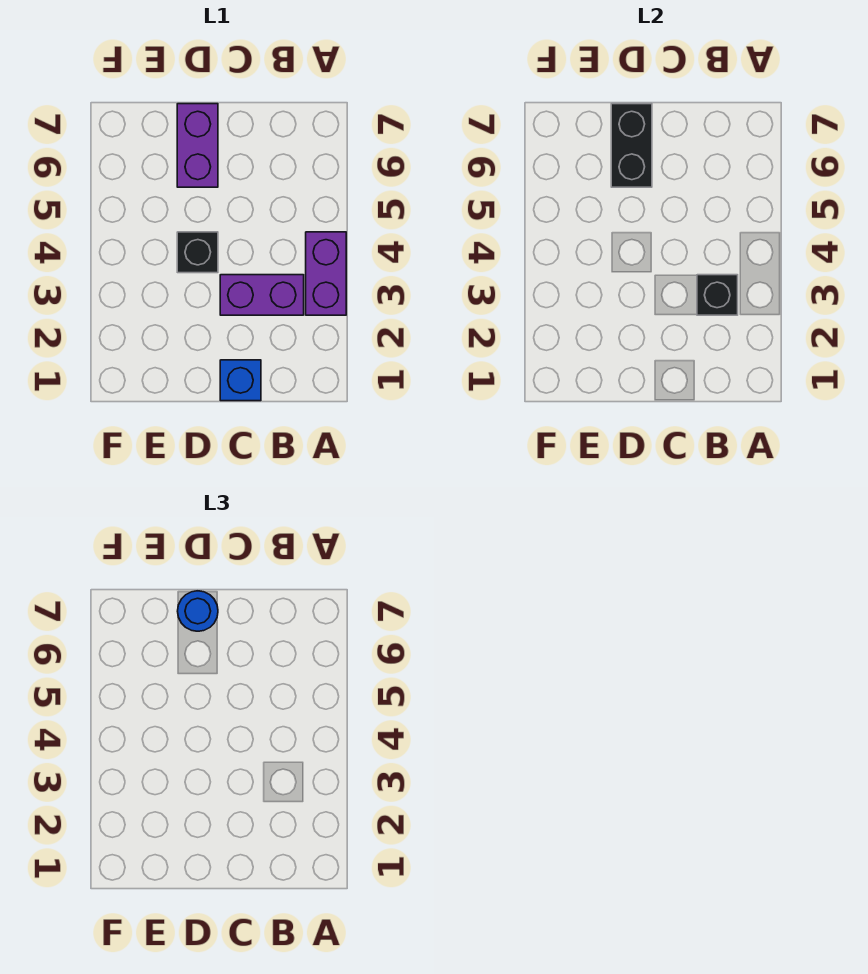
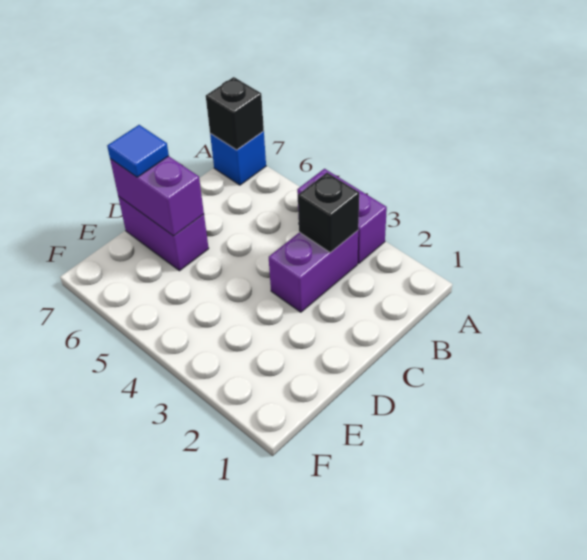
blue 1x1 brick [220,360,261,401] -> blue 1x1 brick moved to [210,131,266,185]
black 1x1 brick [177,232,218,273] -> black 1x1 brick moved to [206,77,264,150]
black 1x2 brick [611,104,652,187] -> purple 1x2 brick [110,156,204,236]
blue 1x1 round brick [178,591,218,631] -> blue 1x1 tile [107,125,169,177]

